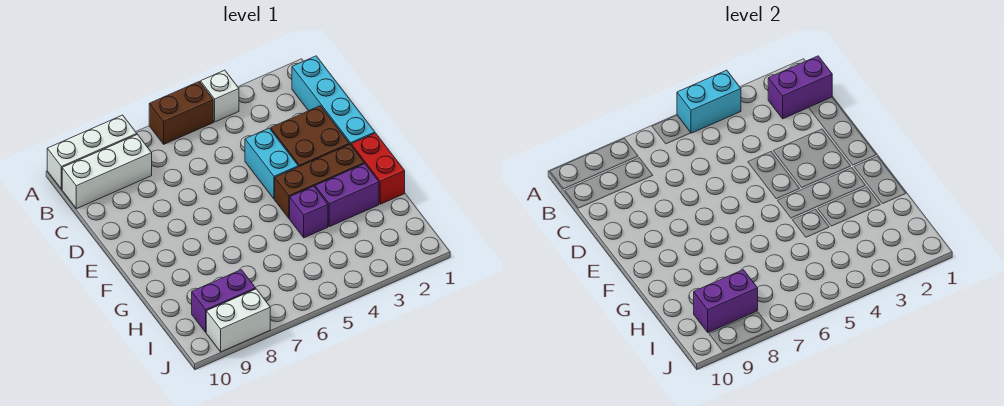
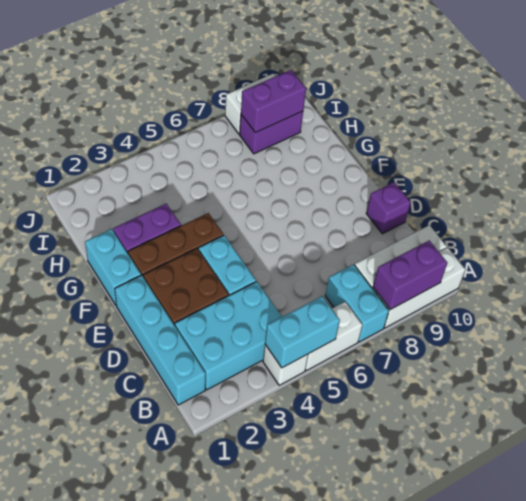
brown 1x2 brick [149,82,213,144] -> white 1x2 brick [305,302,362,371]
none -> cyan 1x2 brick [325,264,389,342]
purple 1x2 brick [768,56,832,119] -> purple 1x2 brick moved to [373,240,447,310]
none -> cyan 2x3 brick [175,282,282,390]
red 1x2 brick [351,133,405,204] -> cyan 1x2 brick [85,229,141,306]
purple 1x1 brick [290,186,328,238] -> purple 1x1 brick moved to [366,182,411,234]

